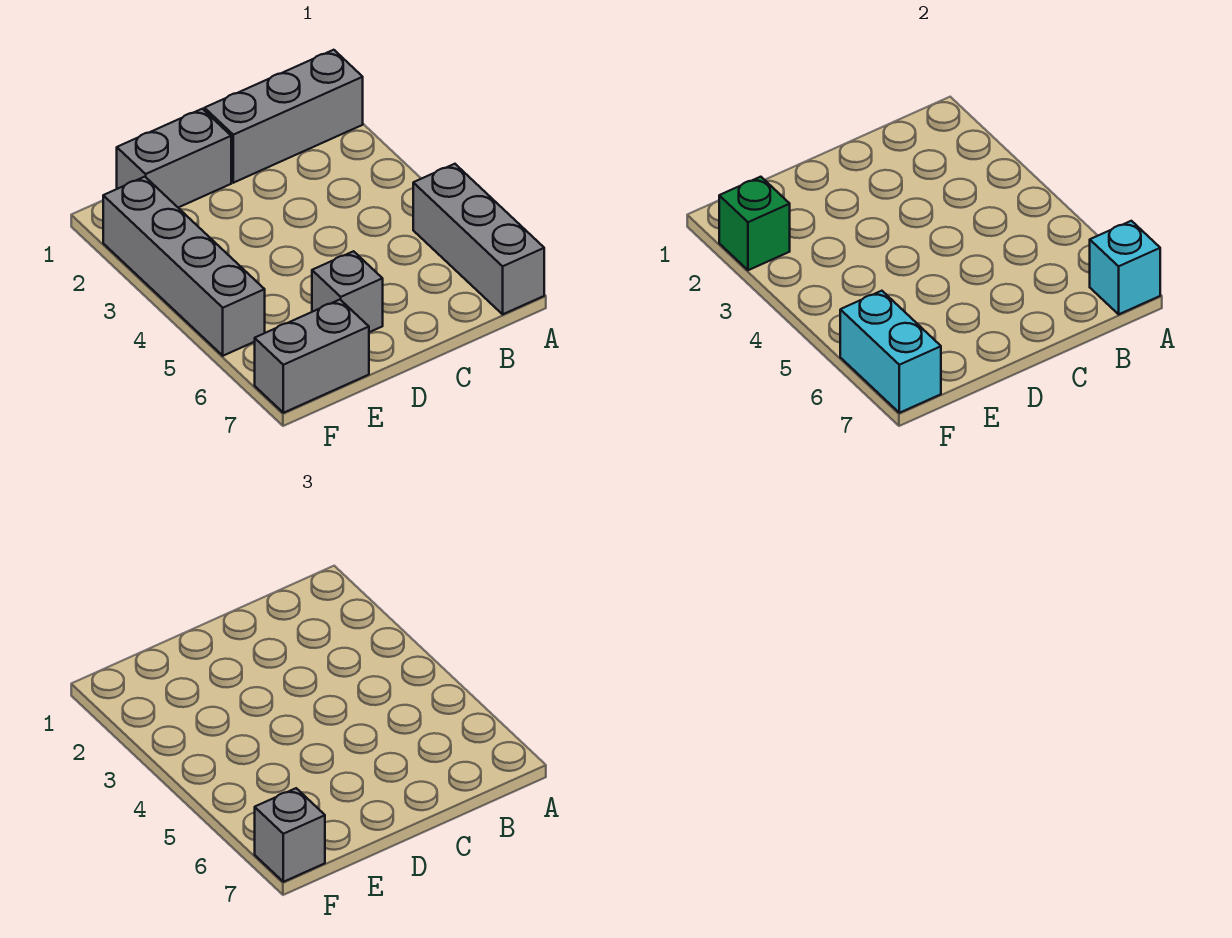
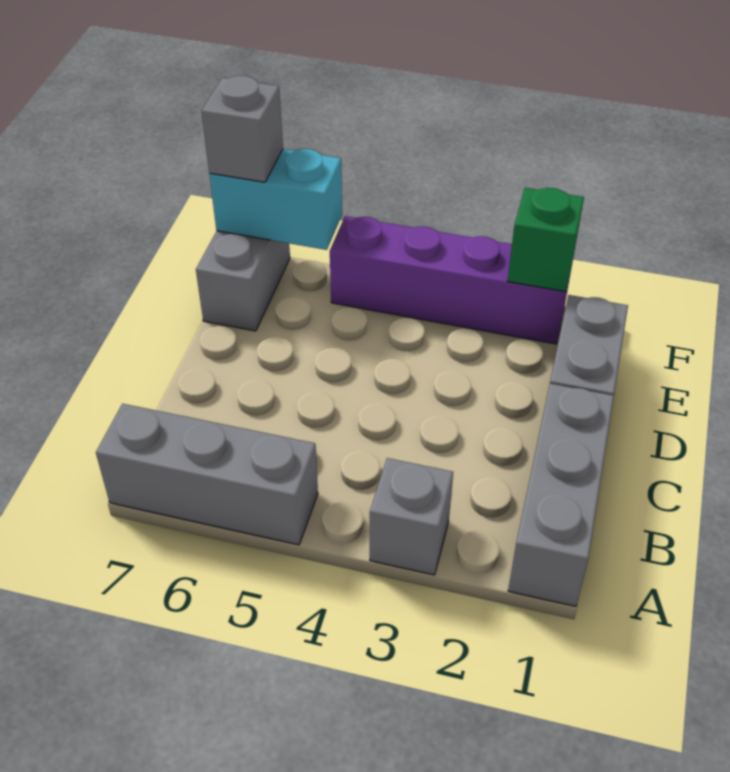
cyan 1x1 brick [1090,221,1160,314] -> none
grey 1x1 brick [312,251,383,332] -> grey 1x1 brick moved to [370,458,453,575]
grey 1x4 brick [103,177,265,356] -> purple 1x4 brick [330,216,573,344]

